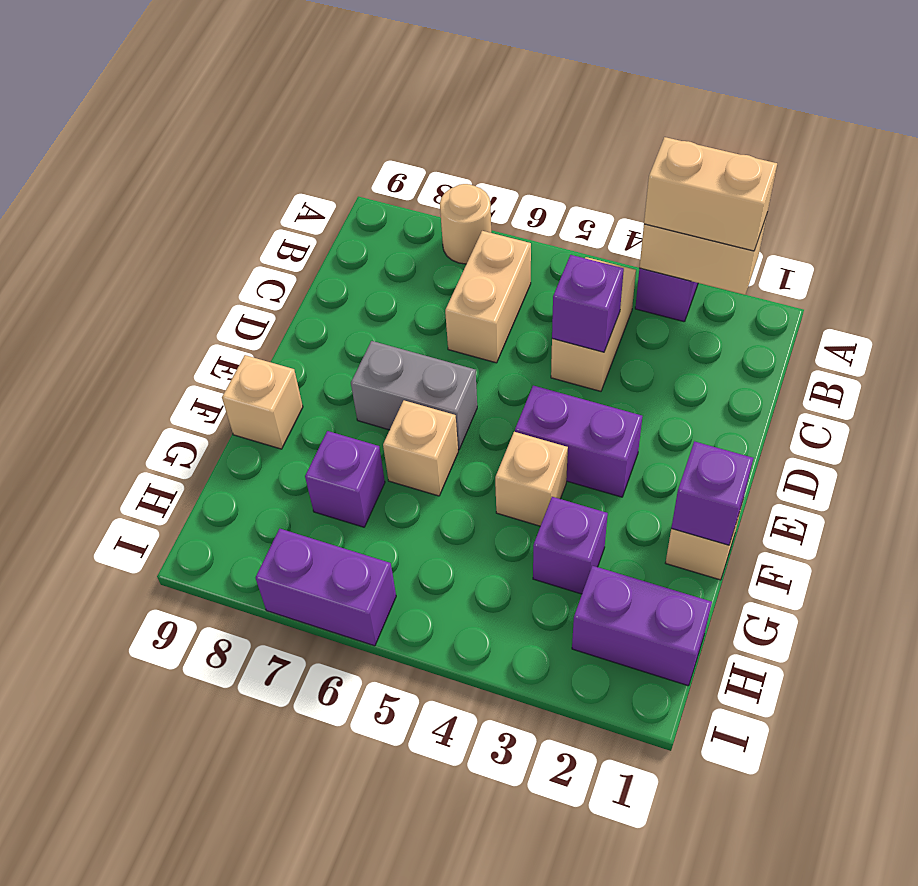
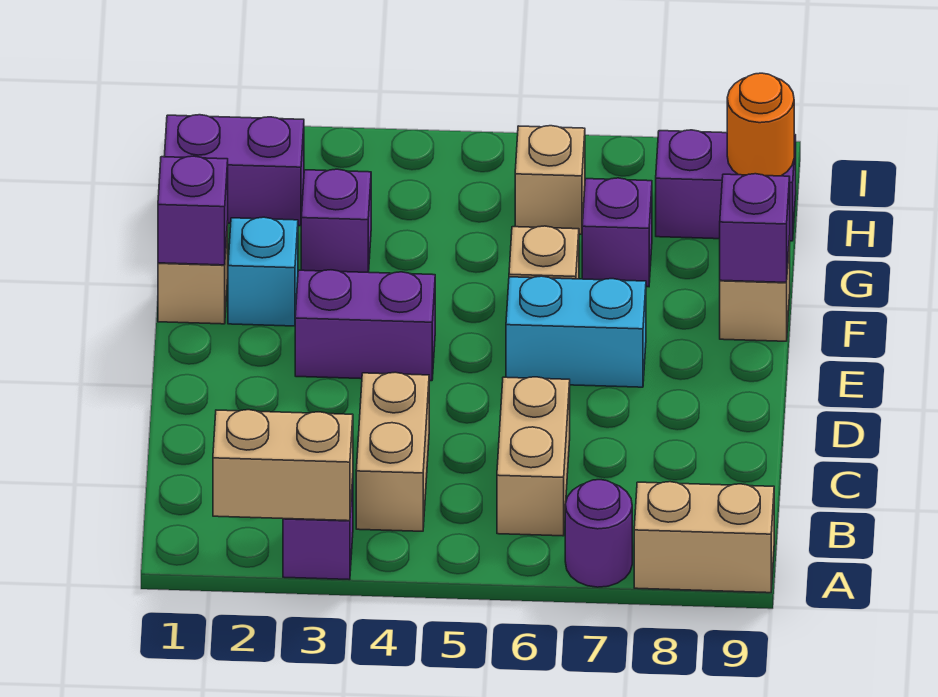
tan 1x2 brick [644,137,777,251] -> tan 1x2 brick moved to [634,482,774,593]
tan 1x1 round brick [440,184,491,264] -> purple 1x1 round brick [565,480,632,587]
purple 1x1 brick [552,255,624,352] -> purple 1x1 brick moved to [720,174,790,283]
grey 1x2 brick [351,341,477,450] -> cyan 1x2 brick [506,276,646,387]
none -> cyan 1x1 brick [228,217,298,326]
tan 1x1 brick [495,432,568,526] -> tan 1x1 brick moved to [515,126,585,234]
none -> orange 1x1 round brick [727,73,794,176]
purple 1x2 brick [255,529,396,646] -> purple 1x2 brick moved to [656,130,796,241]

